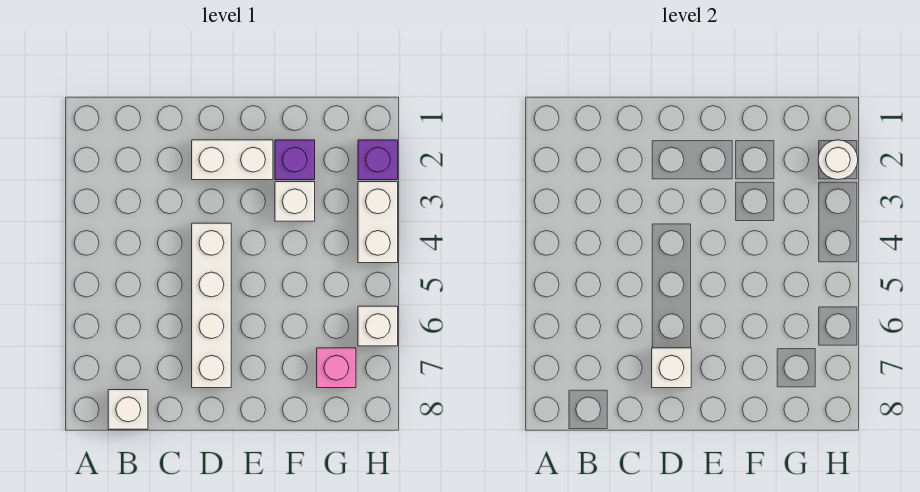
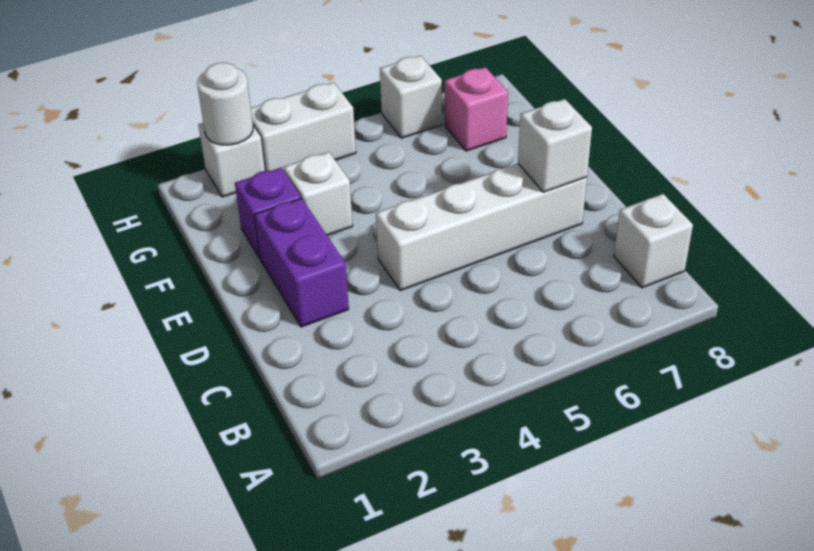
white 1x2 brick [192,140,273,180] -> purple 1x2 brick [254,198,349,327]
purple 1x1 brick [358,140,398,180] -> white 1x1 brick [198,123,265,197]

